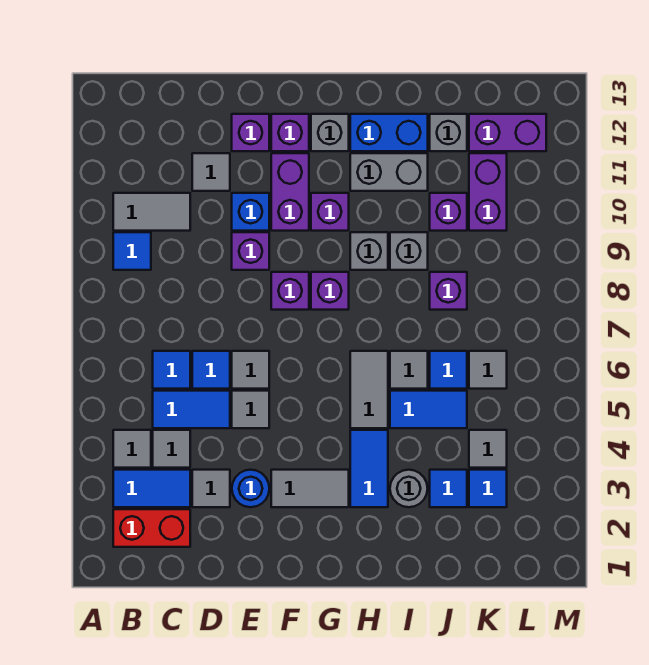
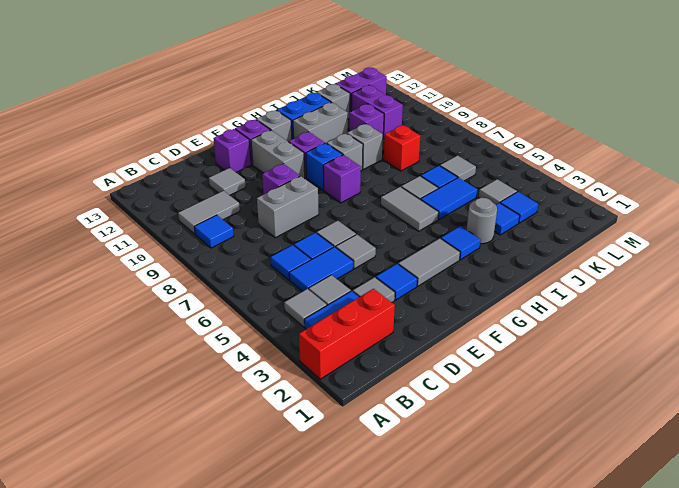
red 1x2 brick [113,509,190,547] -> red 1x3 brick [299,289,395,379]
none -> grey 1x2 brick [257,176,319,238]
blue 1x1 round brick [232,470,269,507] -> blue 1x1 tile [376,264,417,300]
blue 1x1 brick [232,193,269,231] -> blue 1x1 brick moved to [306,143,343,190]
purple 1x1 brick [271,272,309,310] -> none
purple 1x2 brick [271,153,309,231] -> grey 1x2 brick [251,130,305,179]
blue 1x2 tile [350,430,388,507] -> blue 1x1 tile [441,226,481,260]
purple 1x1 brick [430,272,467,310] -> red 1x1 brick [384,125,420,171]

